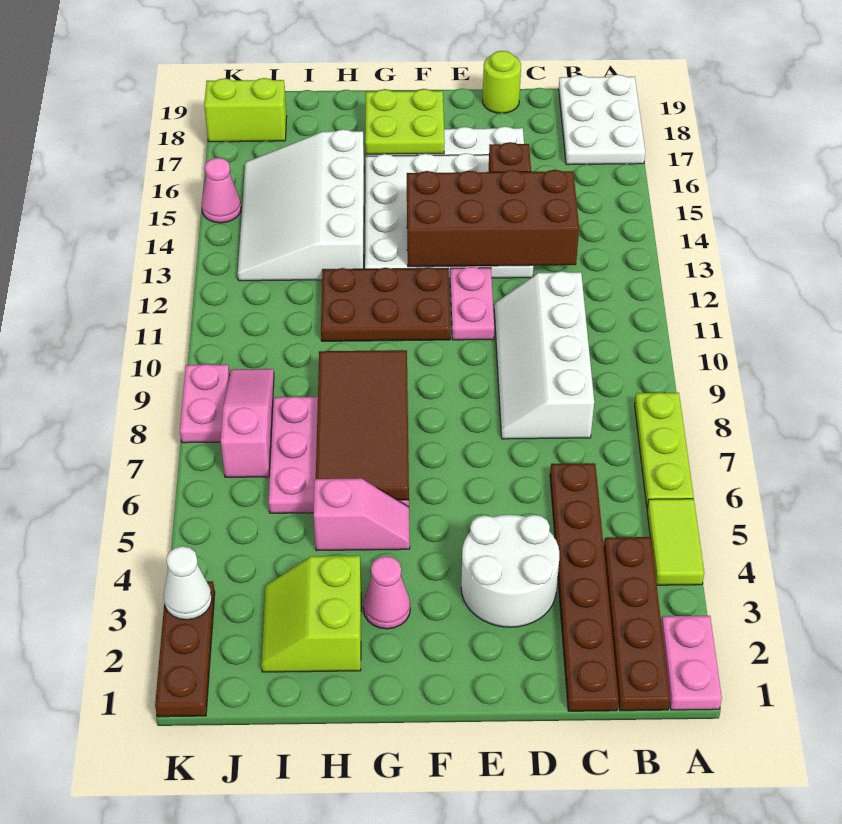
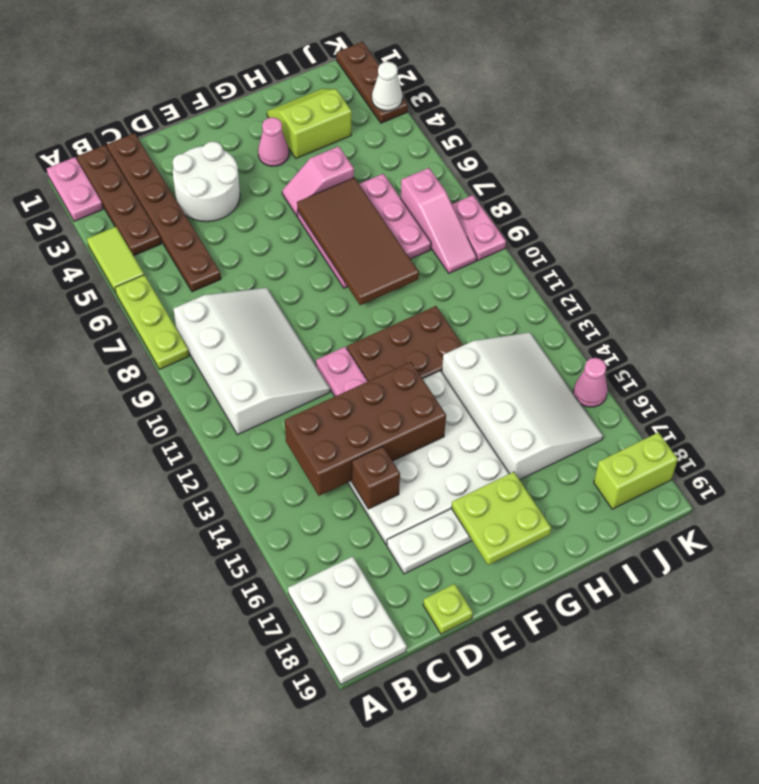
white 2x4 slope [494,271,594,439] -> white 3x4 slope [173,288,330,435]
lime 1x1 round brick [483,51,521,113] -> lime 1x1 plate [423,584,473,634]
lime 2x2 slope [261,556,361,672] -> lime 2x2 slope turned to [267,89,352,158]

